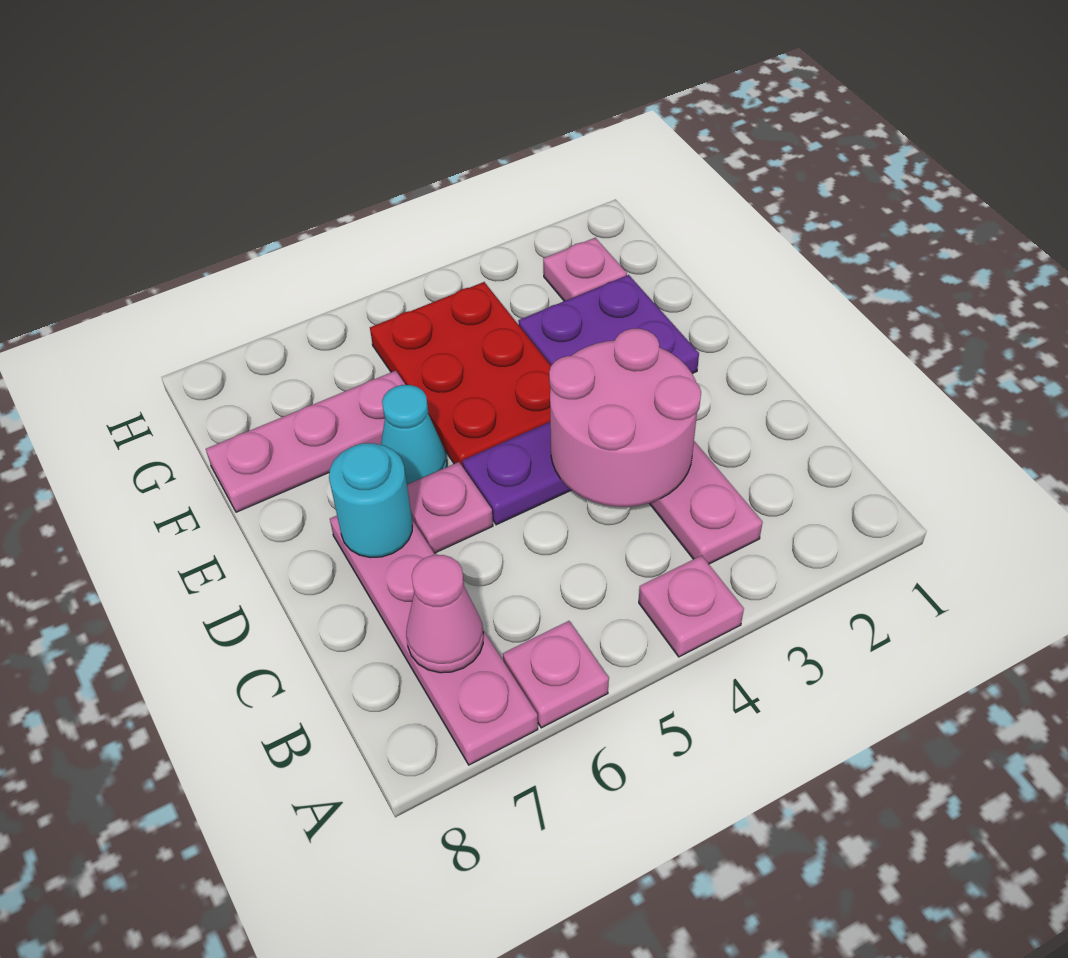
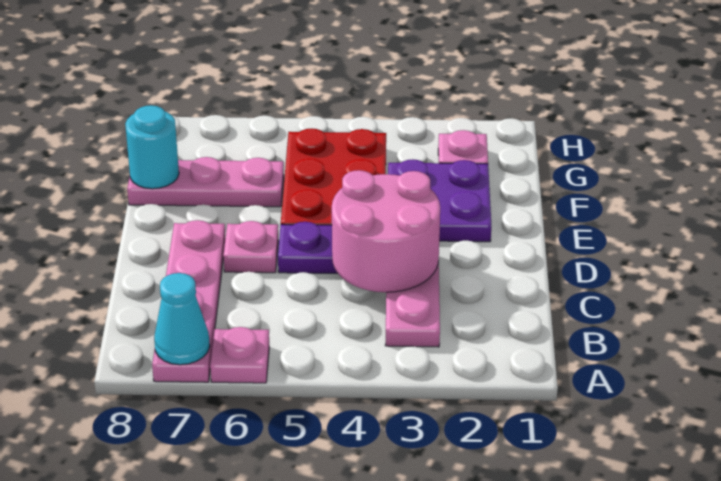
pink 1x1 plate [639,556,744,657] -> none
pink 1x1 cone [406,555,483,673] -> none
cyan 1x1 round brick [329,443,412,558] -> cyan 1x1 round brick moved to [125,105,179,189]
cyan 1x1 cone [381,385,447,484] -> cyan 1x1 cone moved to [154,273,210,365]

